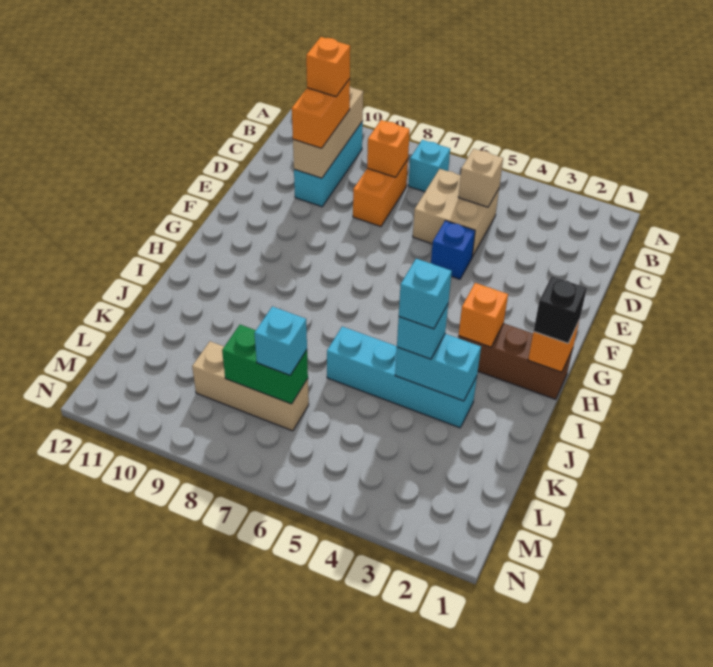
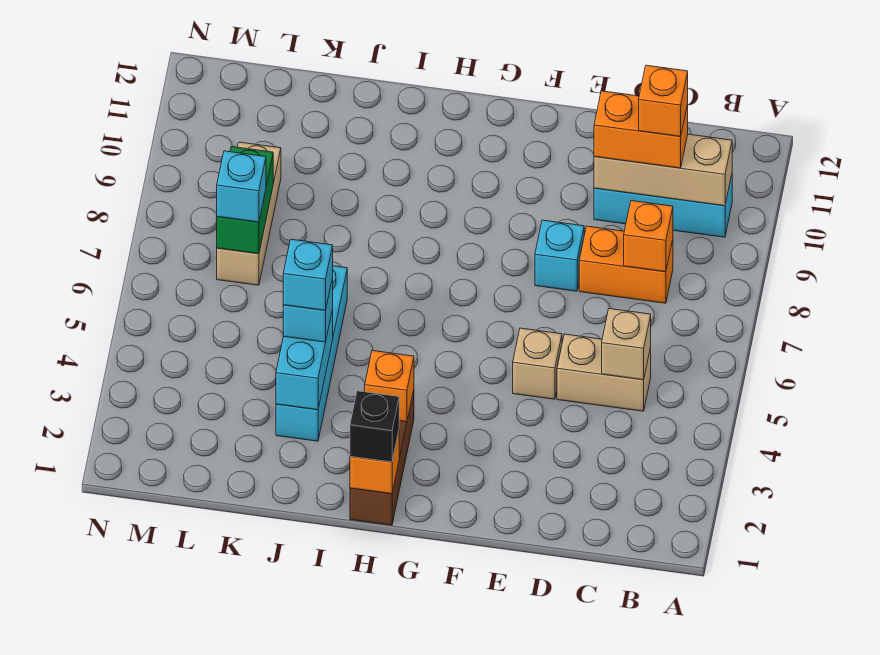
cyan 1x1 brick [408,140,450,192] -> cyan 1x1 brick moved to [535,220,584,291]
tan 2x2 brick [413,169,499,257] -> tan 1x2 brick [557,334,651,411]
blue 1x1 brick [431,221,475,279] -> tan 1x1 brick [513,328,562,399]

